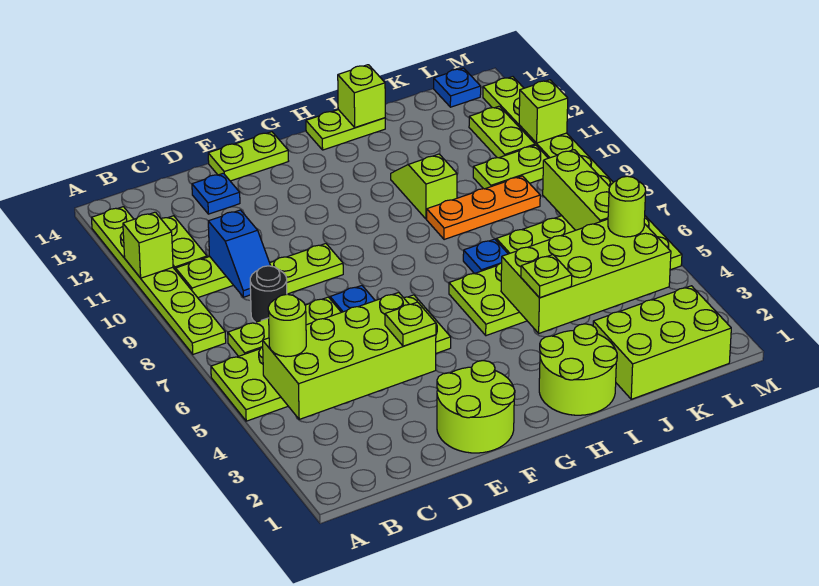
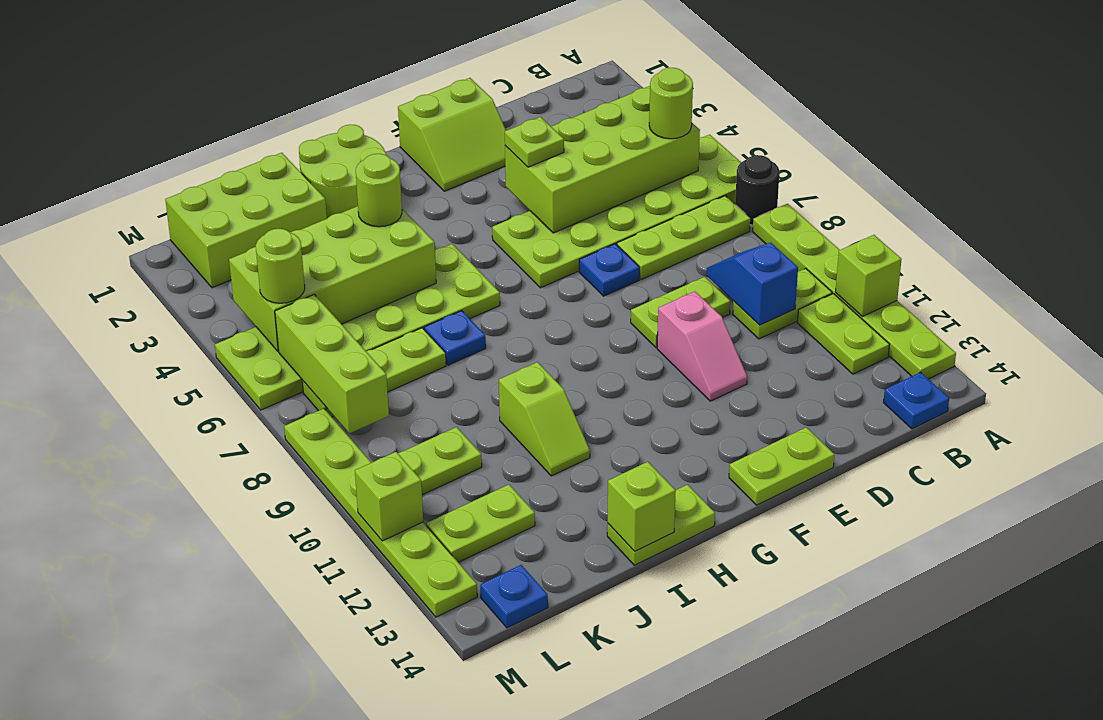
black 1x1 round brick [250,266,287,322] -> black 1x1 round brick moved to [735,155,780,225]
blue 1x1 plate [192,173,240,214] -> blue 1x1 plate moved to [884,372,949,429]
lime 2x2 round brick [437,361,515,453] -> lime 2x2 slope [398,78,506,191]
none -> pink 1x2 slope [657,291,747,401]
lime 1x1 plate [521,255,572,297] -> lime 1x1 round brick [356,154,402,227]
orange 1x3 plate [427,176,540,240] -> none
lime 1x2 plate [469,106,535,158] -> lime 1x2 plate turned to [427,485,535,562]

